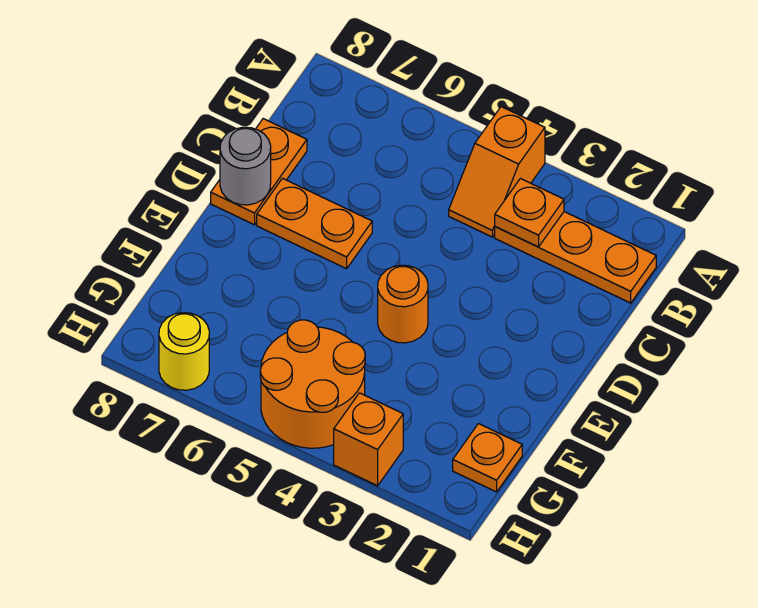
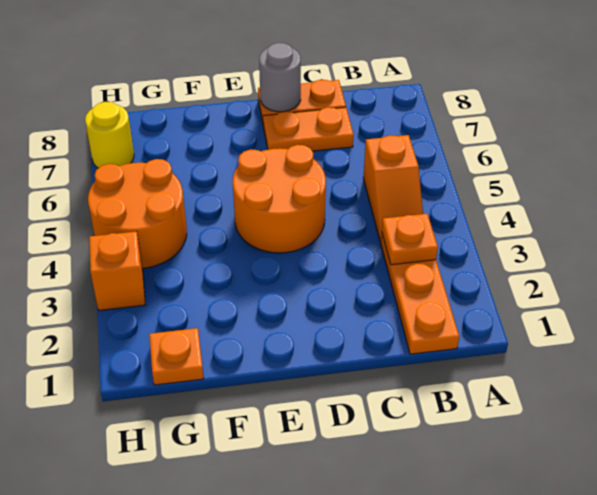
orange 1x2 slope [449,107,545,237] -> orange 1x2 slope turned to [363,135,423,242]
orange 1x2 plate [257,178,372,269] -> orange 1x2 plate turned to [263,107,354,151]
orange 1x1 round brick [378,265,428,343] -> orange 2x2 round brick [233,145,326,253]

